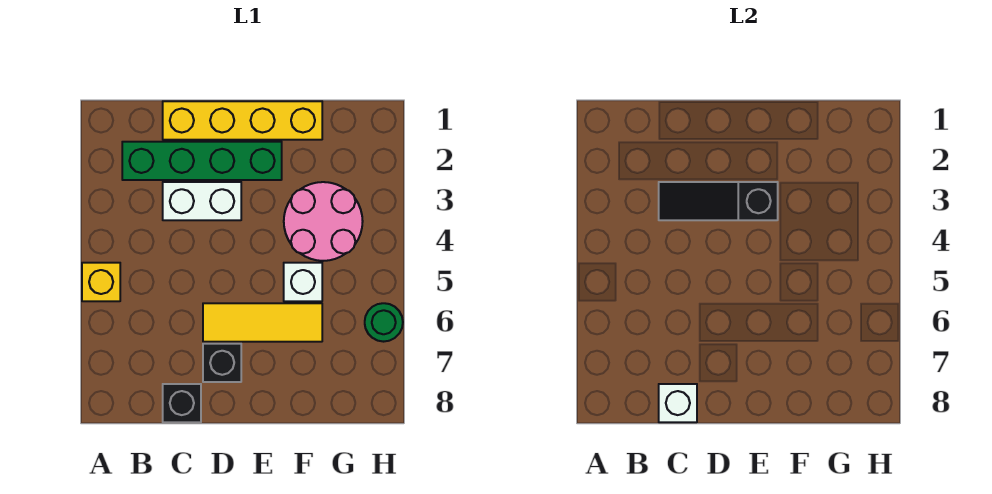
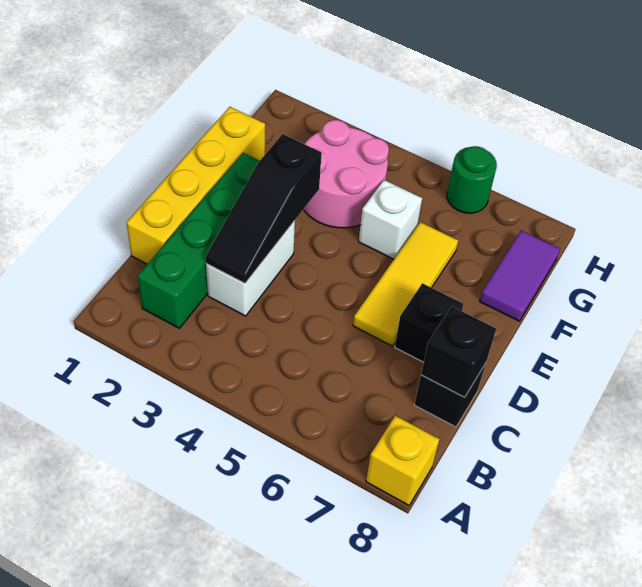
yellow 1x1 brick [82,263,120,301] -> yellow 1x1 brick moved to [366,416,440,505]
white 1x1 brick [659,384,697,422] -> black 1x1 brick [421,306,496,397]
none -> purple 1x2 tile [480,230,560,321]

